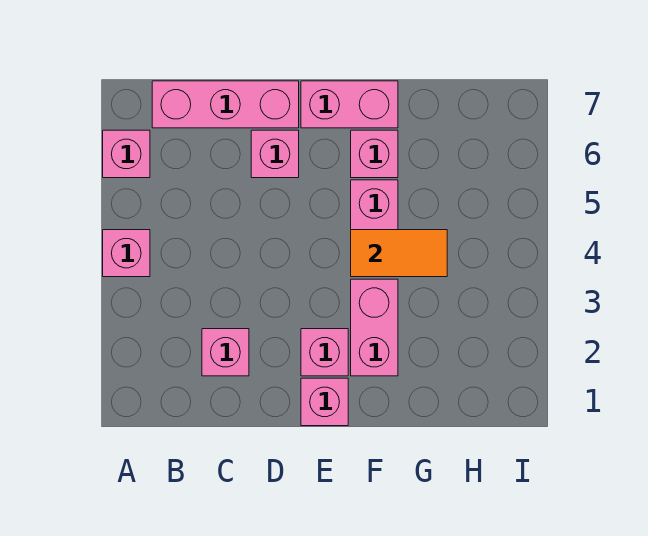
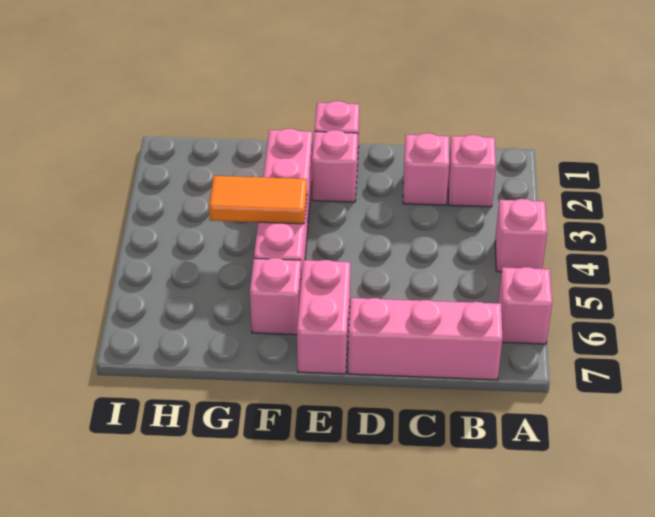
pink 1x1 brick [251,130,299,178] -> pink 1x1 brick moved to [448,135,496,207]
pink 1x2 brick [301,81,398,128] -> pink 1x2 brick turned to [297,260,350,374]

